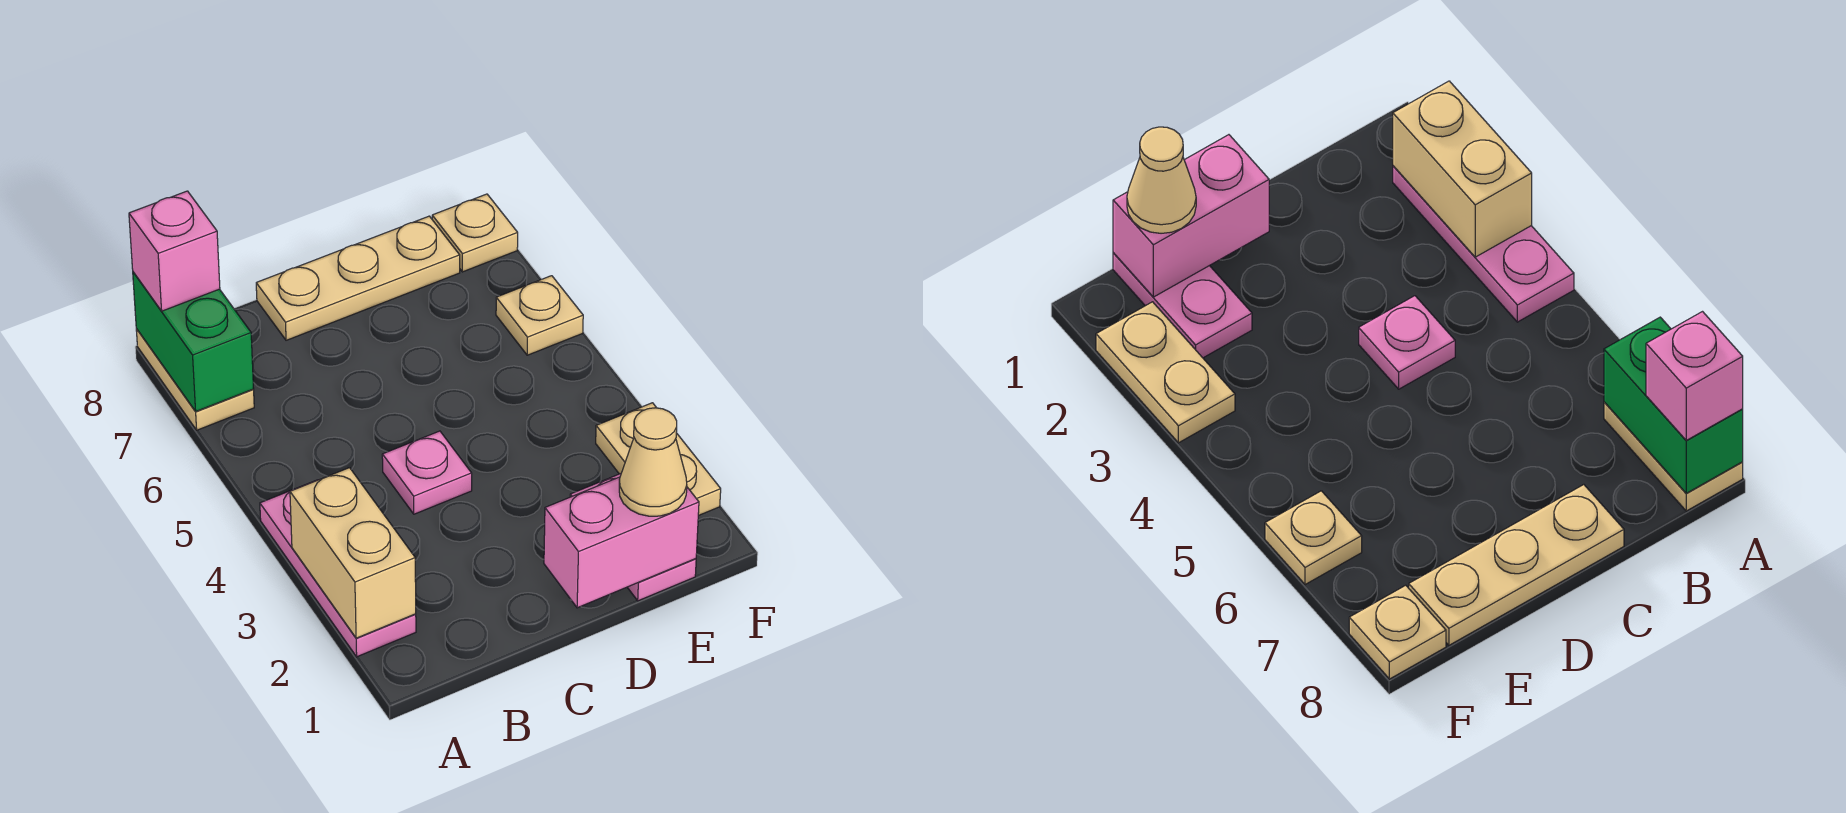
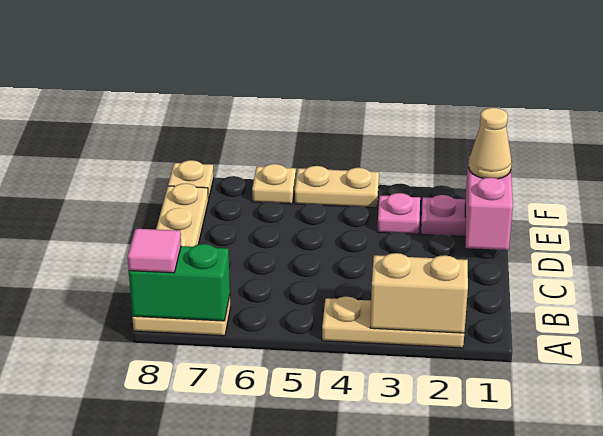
pink 1x3 plate [260,480,416,657] -> tan 1x3 plate [322,297,464,348]
pink 1x1 brick [129,191,220,311] -> pink 1x1 tile [127,229,181,273]
pink 1x1 plate [382,431,472,514] -> pink 1x1 plate moved to [377,193,420,234]
tan 1x2 plate [596,403,721,516] -> tan 1x2 plate moved to [295,166,379,208]

